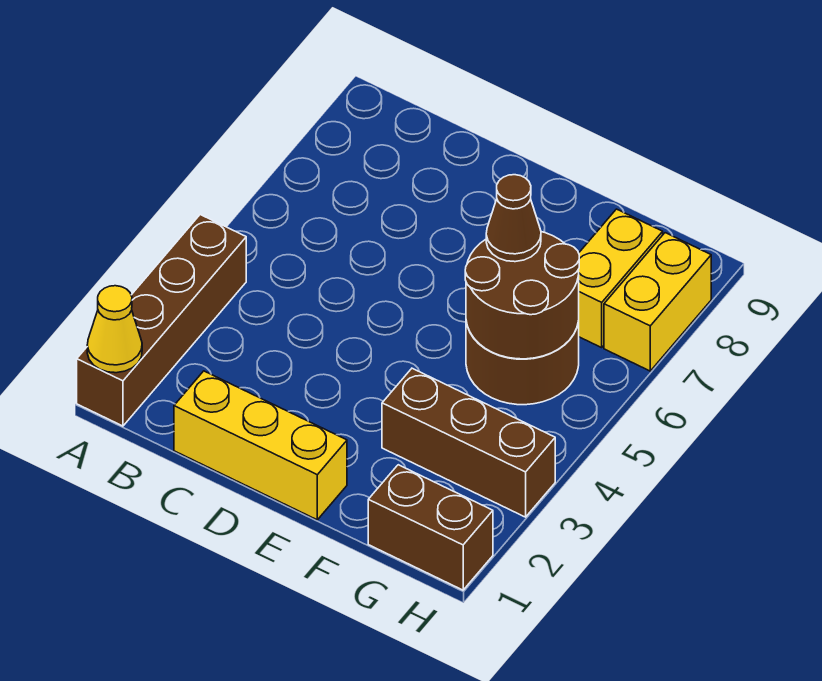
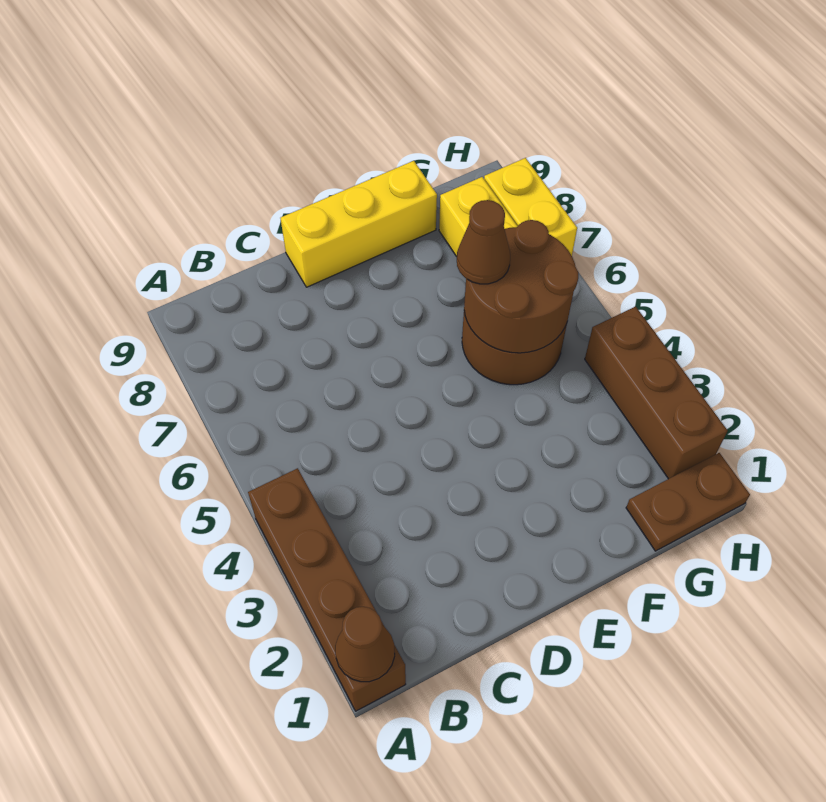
yellow 1x1 cone [87,286,142,373] -> brown 1x1 cone [335,607,395,682]
yellow 1x3 brick [174,371,347,520] -> yellow 1x3 brick moved to [280,161,437,287]
brown 1x3 brick [382,368,555,517] -> brown 1x3 brick turned to [585,307,728,479]
brown 1x2 brick [368,465,493,590] -> brown 1x2 plate [626,453,750,551]

